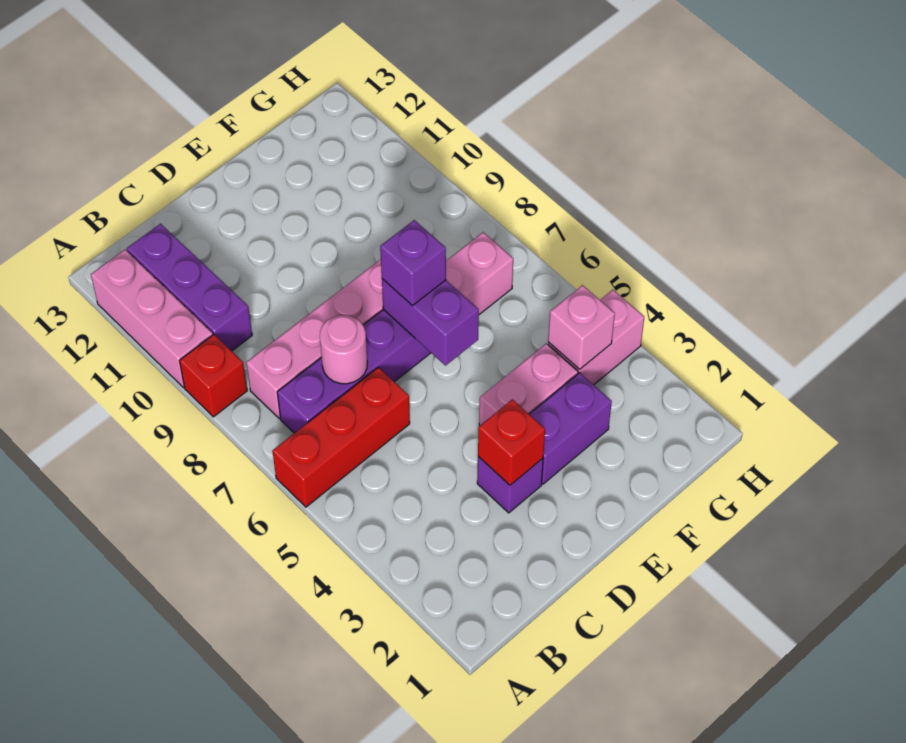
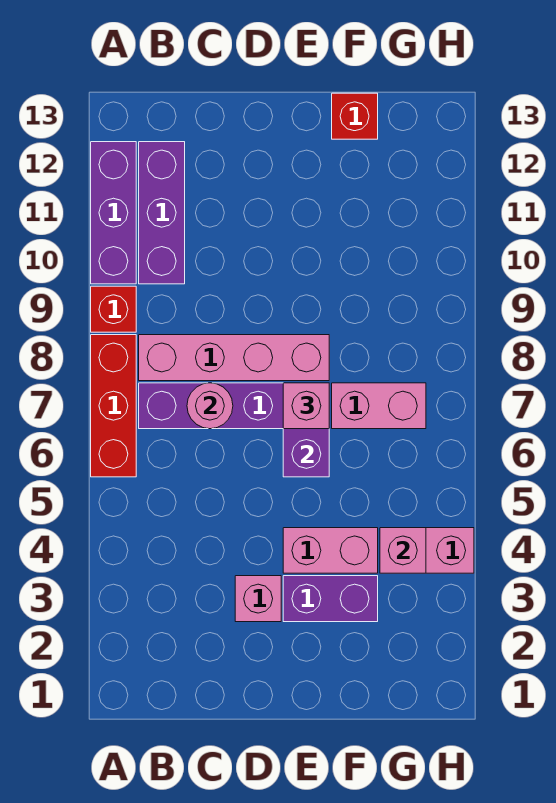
red 1x3 brick [272,367,410,507] -> red 1x3 brick turned to [91,335,136,477]
pink 1x3 brick [91,250,213,388] -> purple 1x3 brick [91,142,136,284]
purple 1x1 brick [477,457,543,513] -> pink 1x1 brick [235,576,281,622]
red 1x1 brick [478,400,545,485] -> red 1x1 brick moved to [332,93,378,139]
purple 1x1 brick [380,220,446,306] -> pink 1x1 brick [283,383,329,429]

